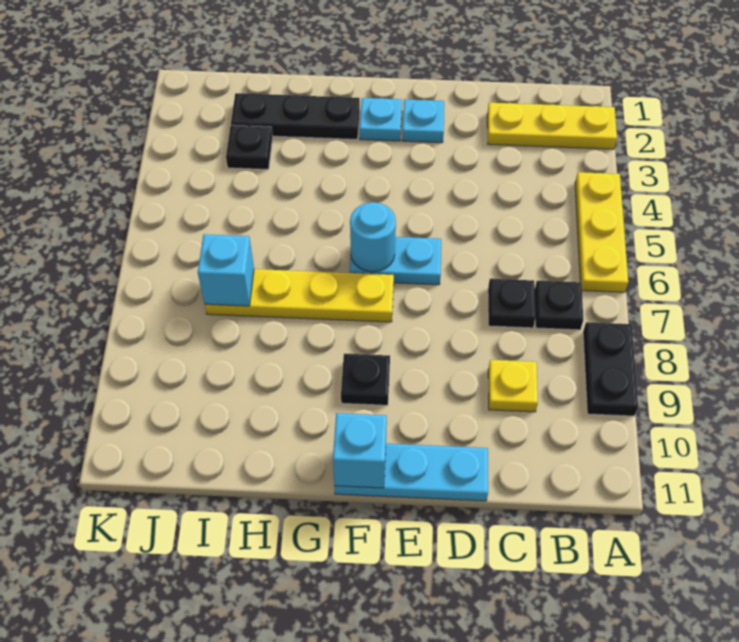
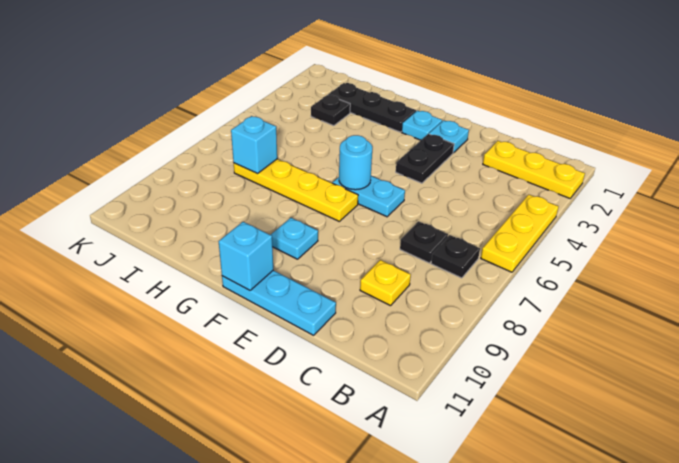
black 1x2 plate [583,322,638,416] -> black 1x2 plate moved to [396,134,454,183]
black 1x1 plate [341,354,390,405] -> cyan 1x1 plate [271,218,318,259]

